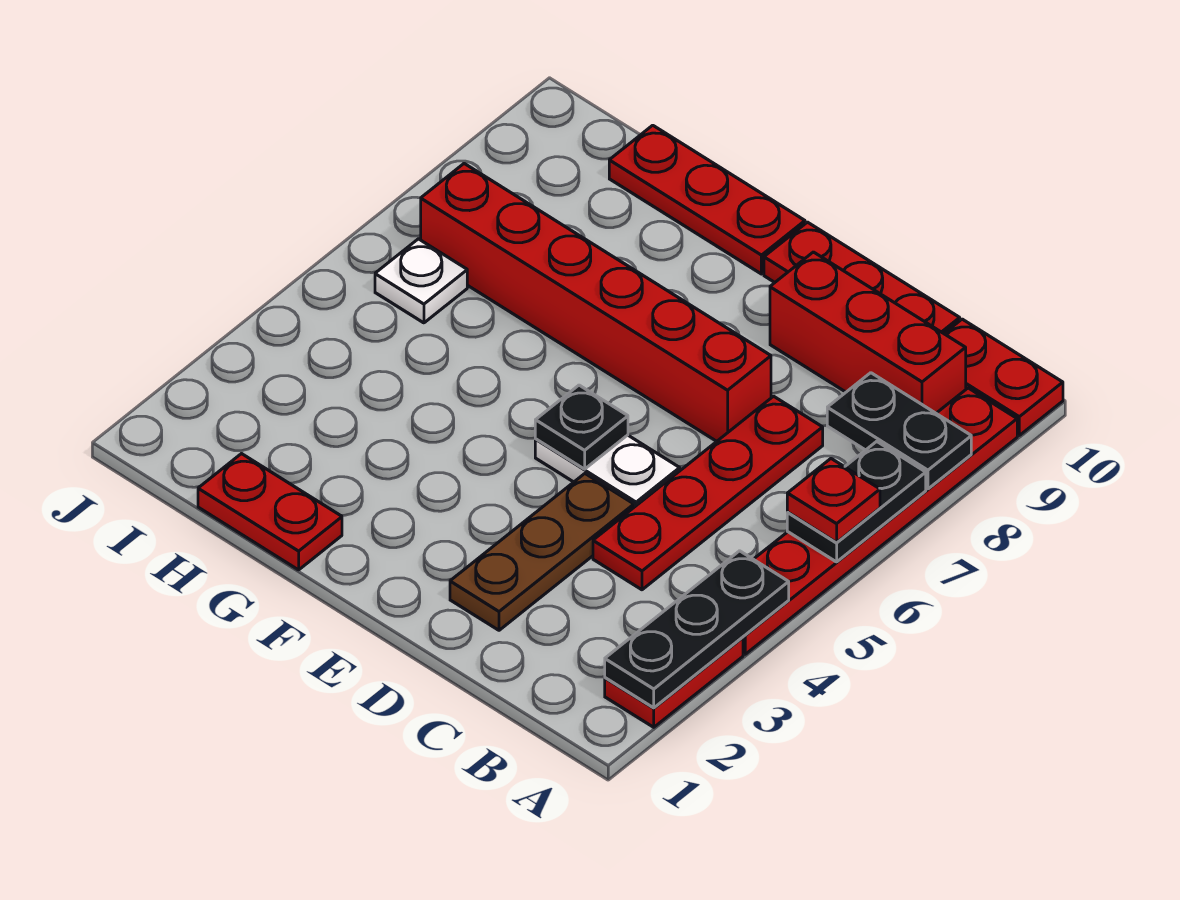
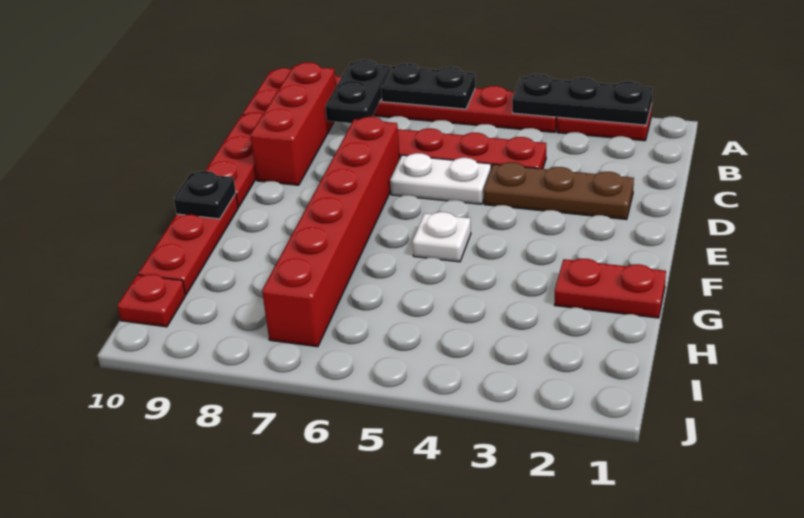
red 1x1 plate [787,459,880,542] -> red 1x1 plate moved to [117,274,185,327]
white 1x2 plate [535,435,680,507] -> white 1x2 plate turned to [390,153,491,204]
black 1x1 plate [535,385,628,469] -> black 1x1 plate moved to [174,171,236,219]
red 1x2 plate [198,454,342,570] -> red 1x2 plate turned to [555,259,666,318]
white 1x1 plate [375,239,467,323] -> white 1x1 plate moved to [413,212,471,262]

